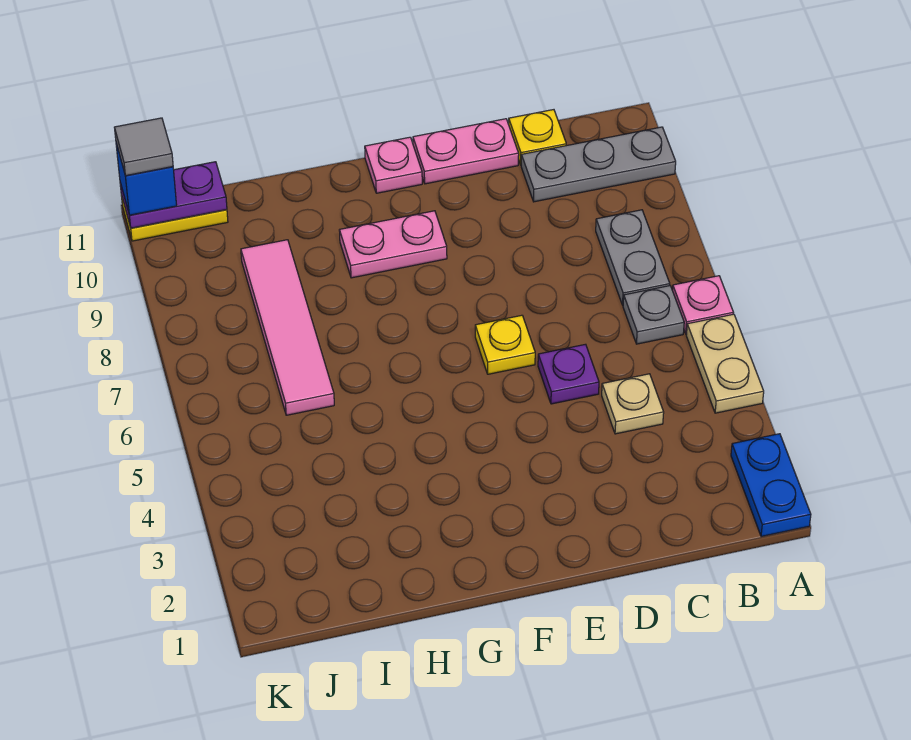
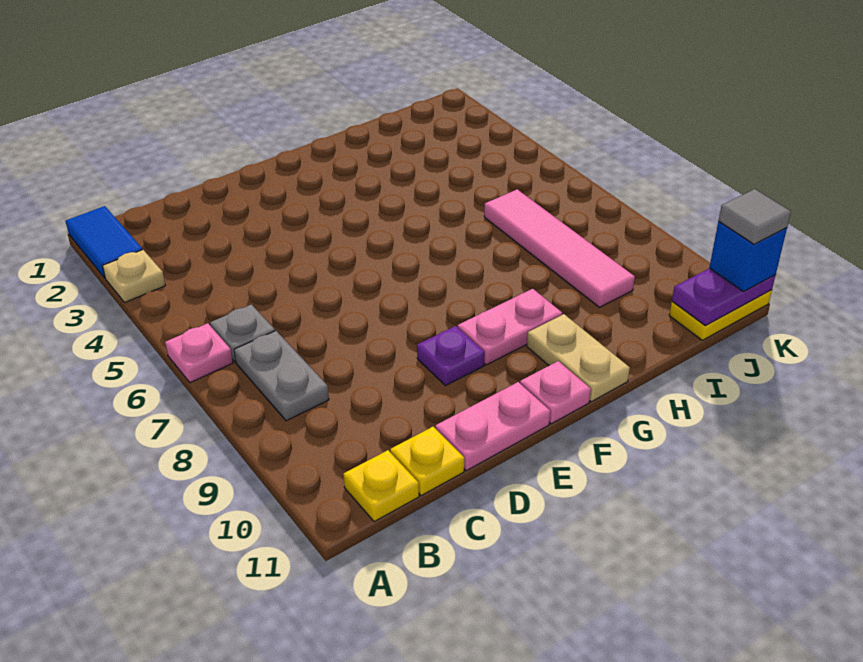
blue 1x2 plate [731,434,811,537] -> blue 1x2 tile [66,206,142,278]
tan 1x2 plate [686,314,764,413] -> tan 1x2 plate moved to [527,314,630,402]
grey 1x3 plate [521,127,676,202] -> none
tan 1x1 plate [602,374,664,434] -> tan 1x1 plate moved to [103,250,165,303]
purple 1x1 plate [538,344,599,404] -> purple 1x1 plate moved to [417,326,485,386]
yellow 1x1 plate [475,315,535,374] -> yellow 1x1 plate moved to [343,450,419,522]

